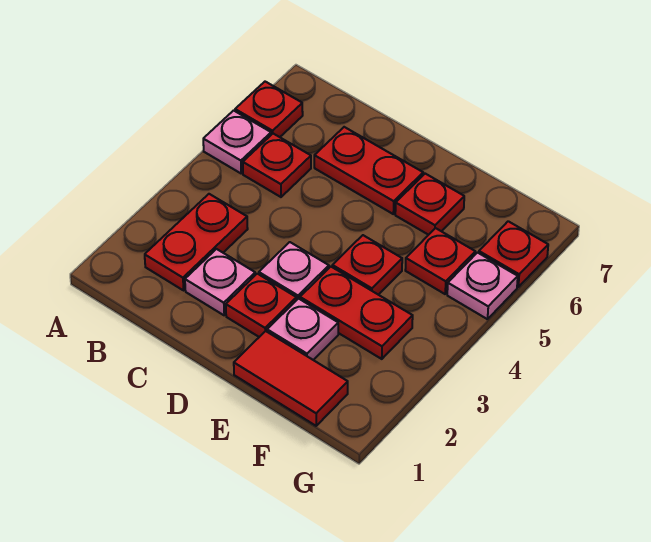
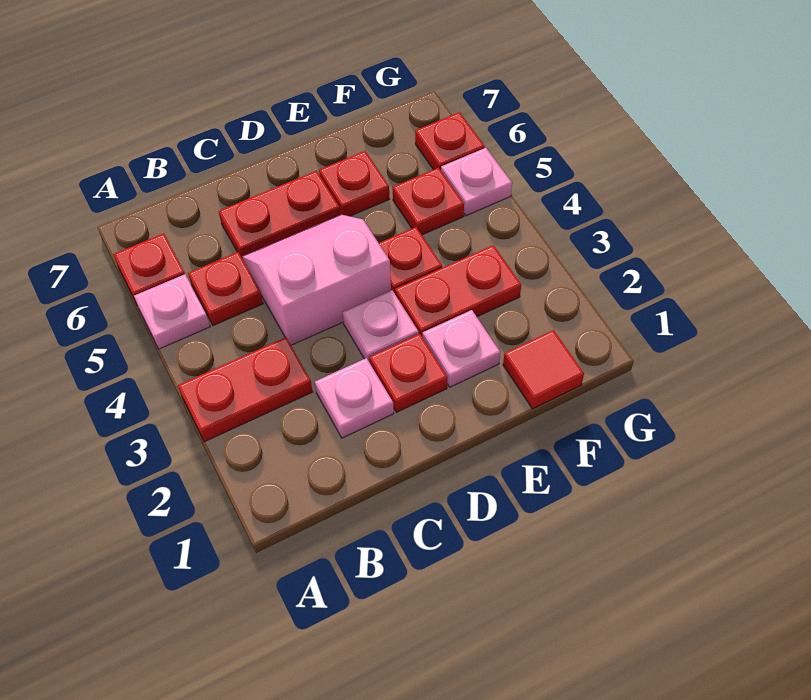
red 1x2 plate [145,194,248,290] -> red 1x2 plate turned to [178,337,313,442]
none -> pink 2x2 slope [242,215,391,345]
red 1x2 tile [234,331,348,426] -> red 1x1 tile [503,330,584,409]

